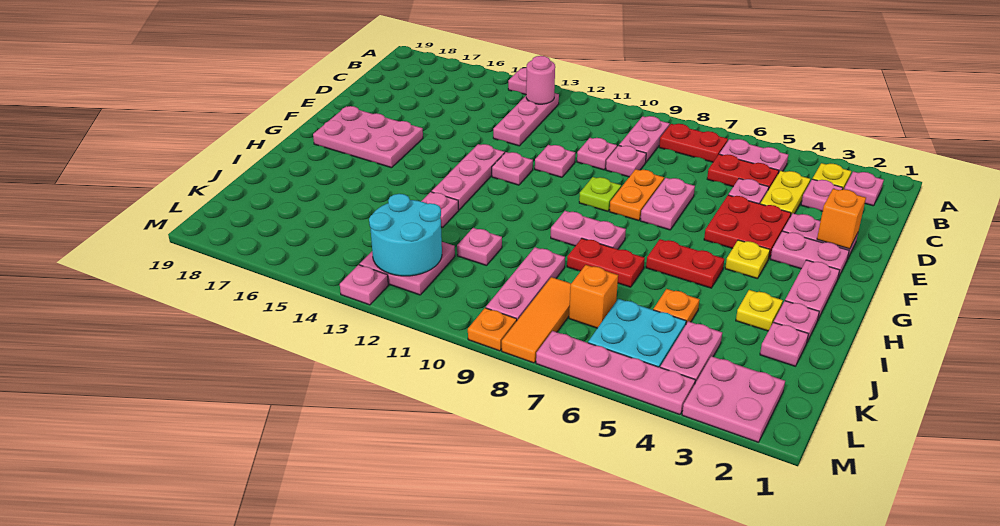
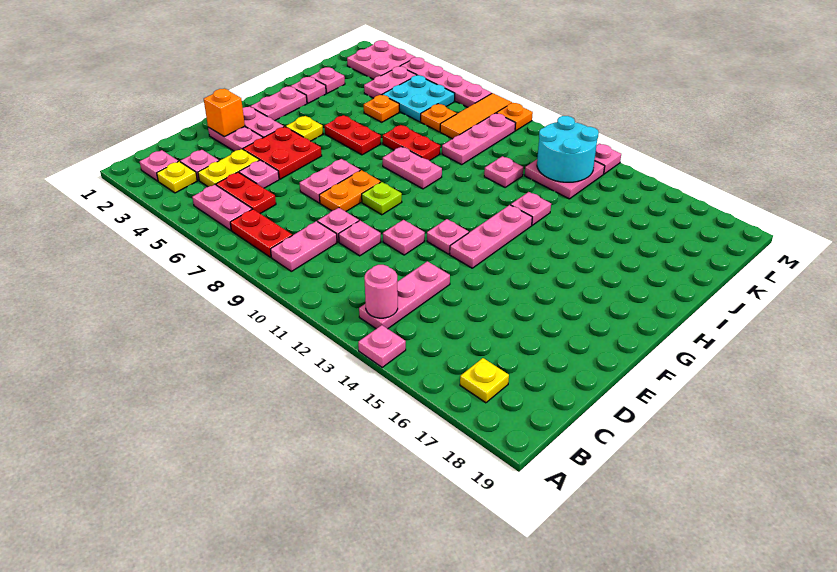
pink 2x3 plate [313,106,423,168] -> none
yellow 1x1 plate [736,290,783,331] -> yellow 1x1 plate moved to [460,358,509,403]
orange 1x1 brick [569,265,618,328] -> orange 1x1 plate [421,104,457,132]

